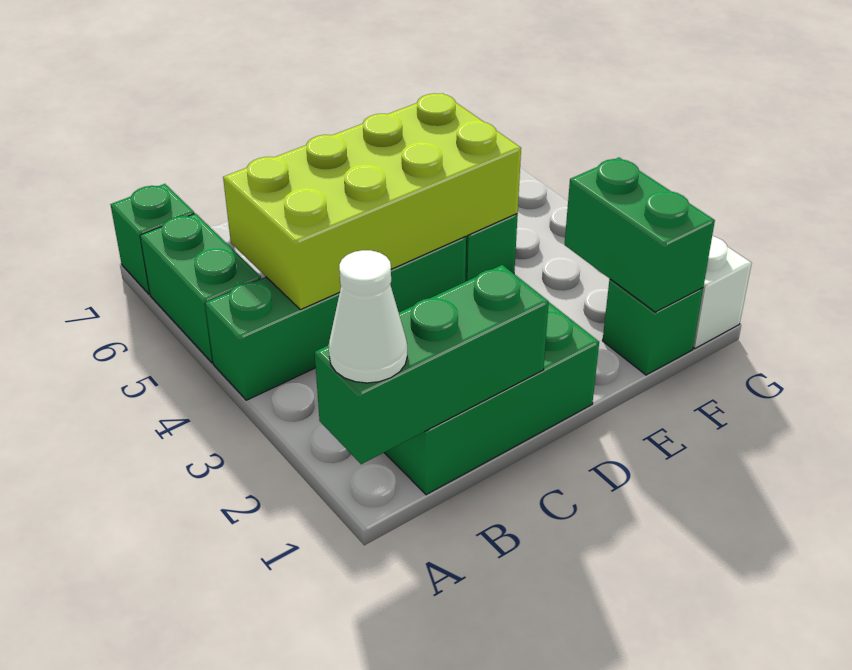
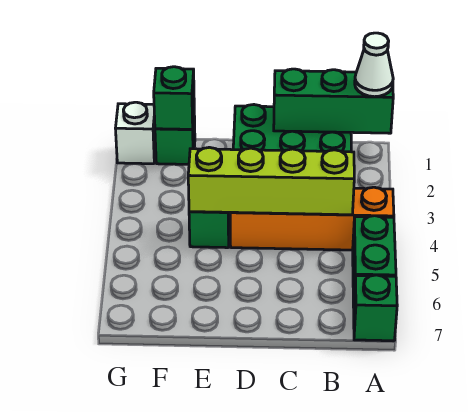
green 1x4 brick [205,236,466,400] -> orange 1x4 brick [230,187,394,250]
lime 2x4 brick [223,93,521,310] -> lime 1x4 brick [188,147,354,215]
green 1x2 brick [565,158,715,312] -> green 1x1 brick [154,67,194,129]

